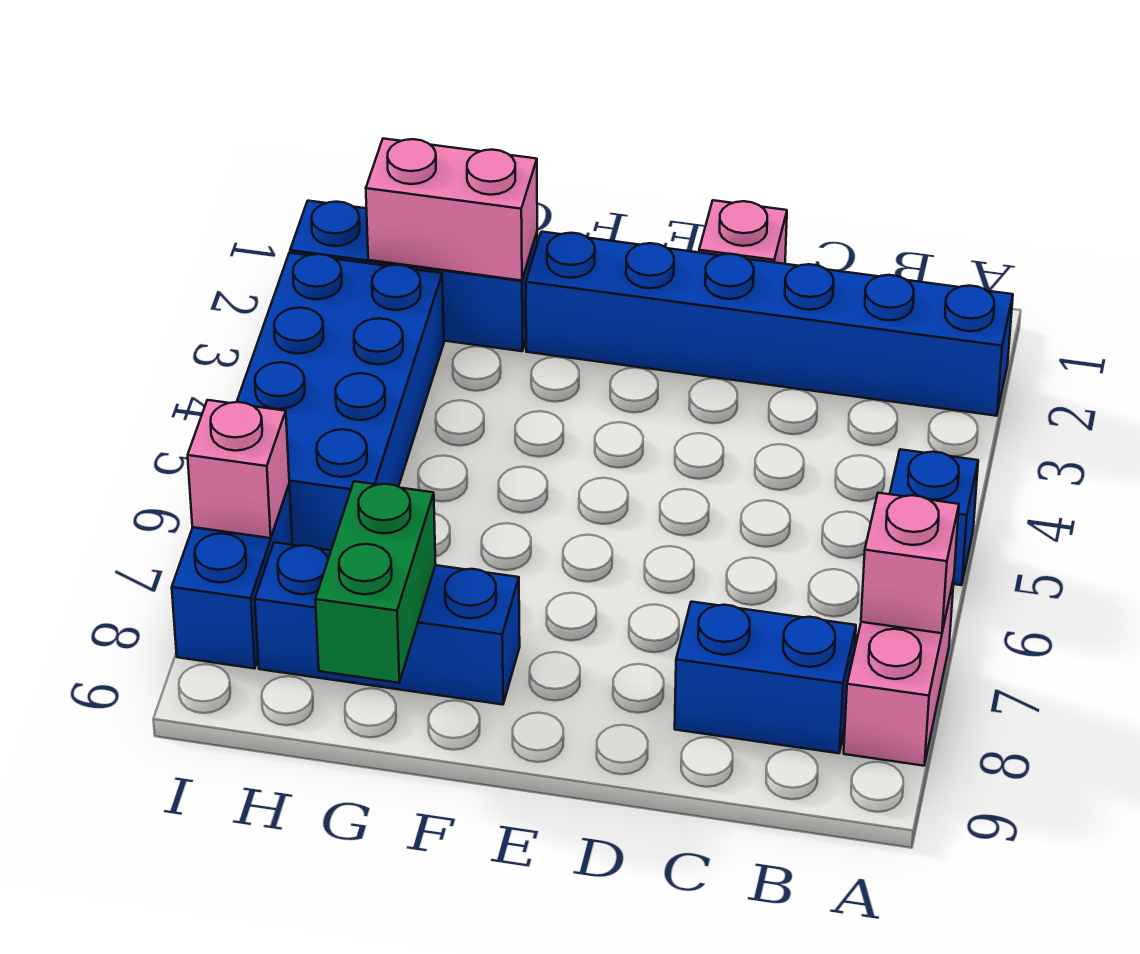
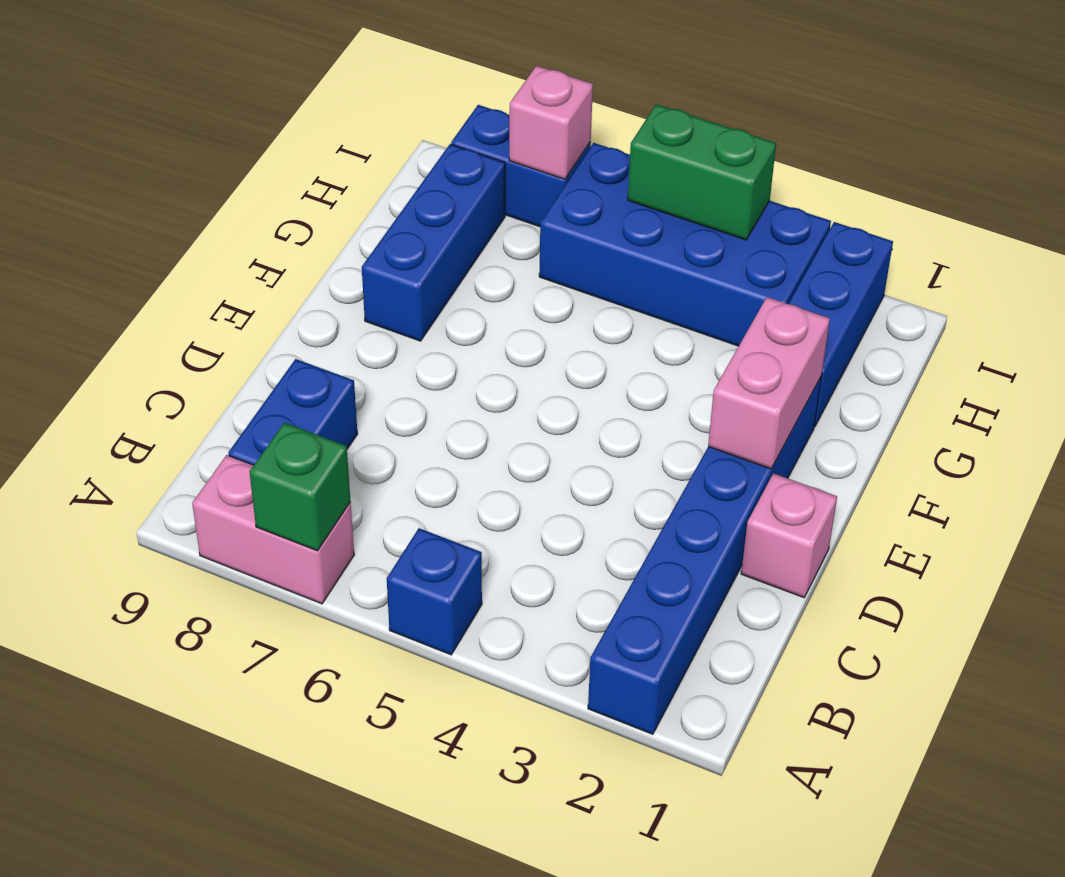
pink 1x1 brick [861,493,959,633] -> green 1x1 brick [250,422,351,551]
pink 1x2 brick [366,139,537,281] -> pink 1x2 brick moved to [708,297,830,469]
green 1x2 brick [315,481,436,683] -> green 1x2 brick moved to [628,104,776,240]

